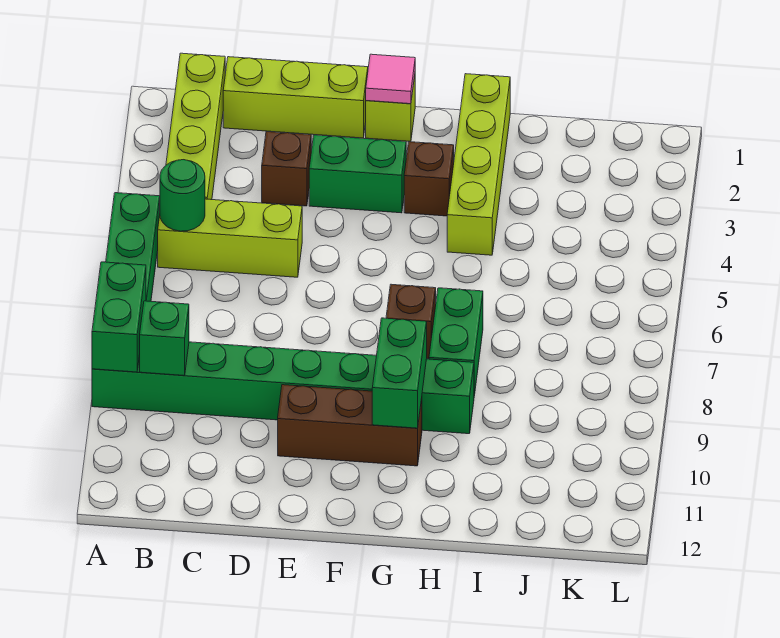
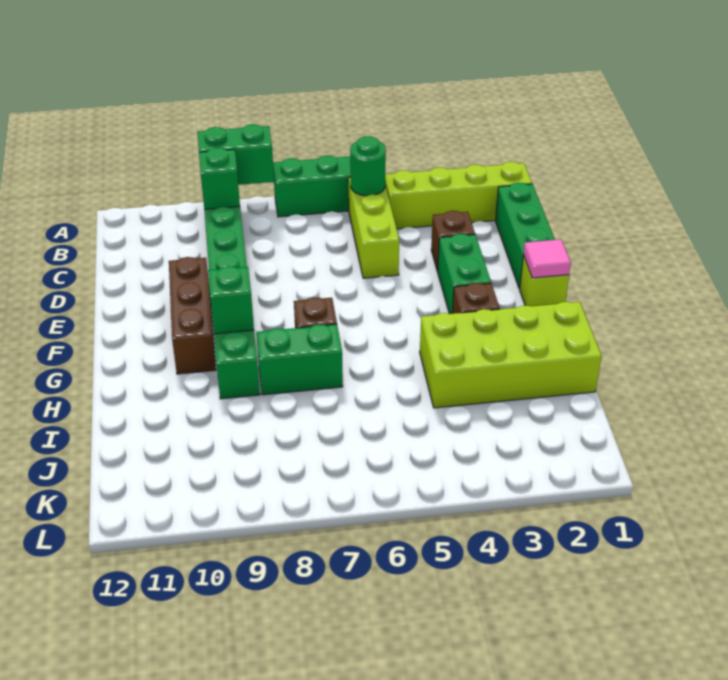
lime 1x3 brick [223,57,368,138] -> green 1x3 brick [496,183,555,289]
green 1x2 brick [372,318,427,428] -> green 1x1 brick [208,266,254,334]
lime 1x4 brick [447,74,510,255] -> lime 2x4 brick [420,302,602,408]

